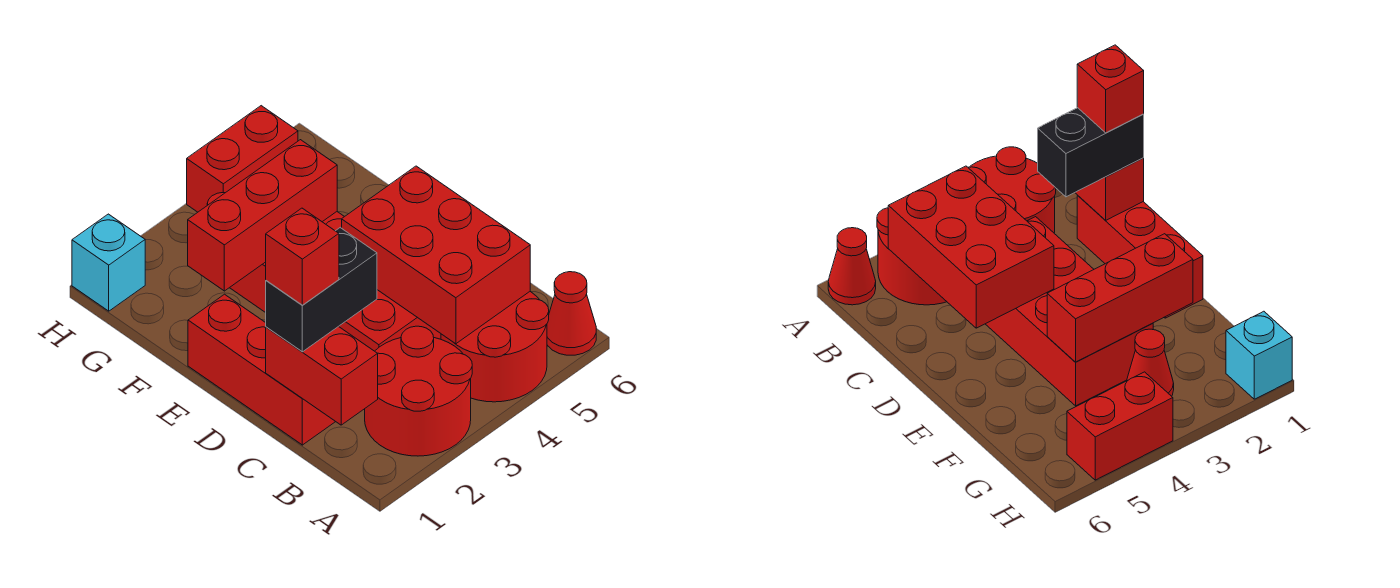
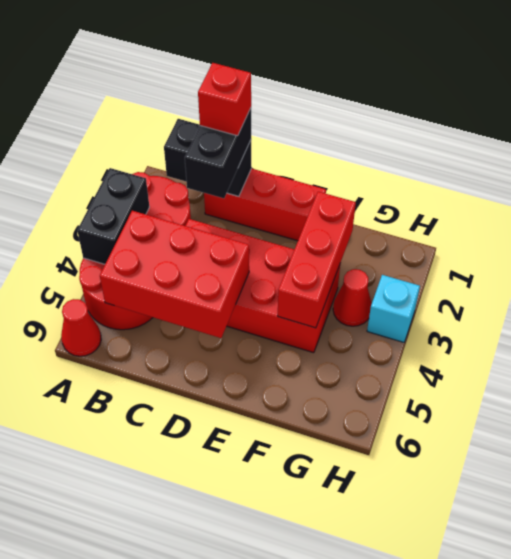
none -> black 1x2 brick [77,168,149,264]
red 1x2 brick [266,326,378,425] -> black 1x2 brick [164,119,252,197]
cyan 1x1 brick [72,214,145,311] -> cyan 1x1 brick moved to [367,275,420,342]
red 1x2 brick [187,106,298,212] -> none

